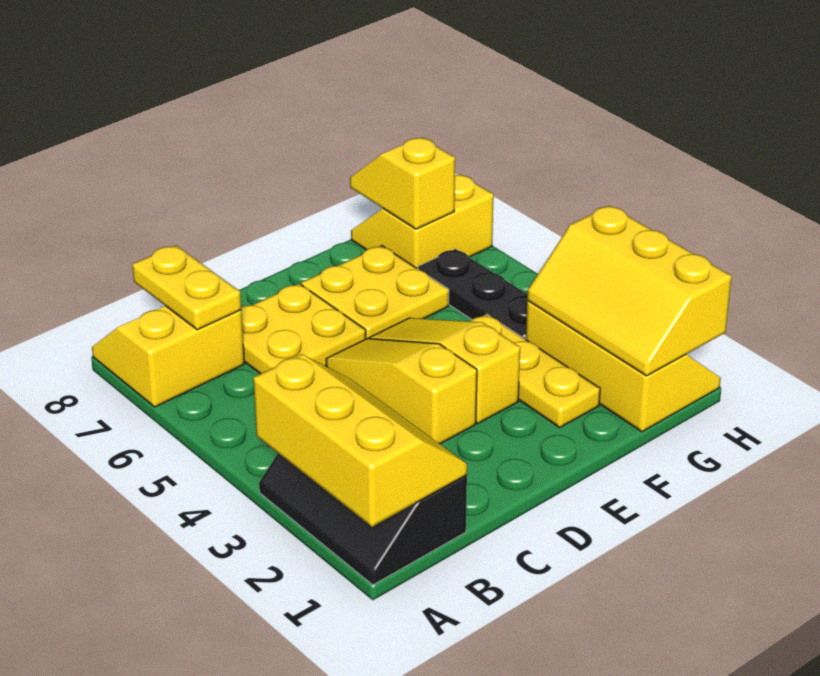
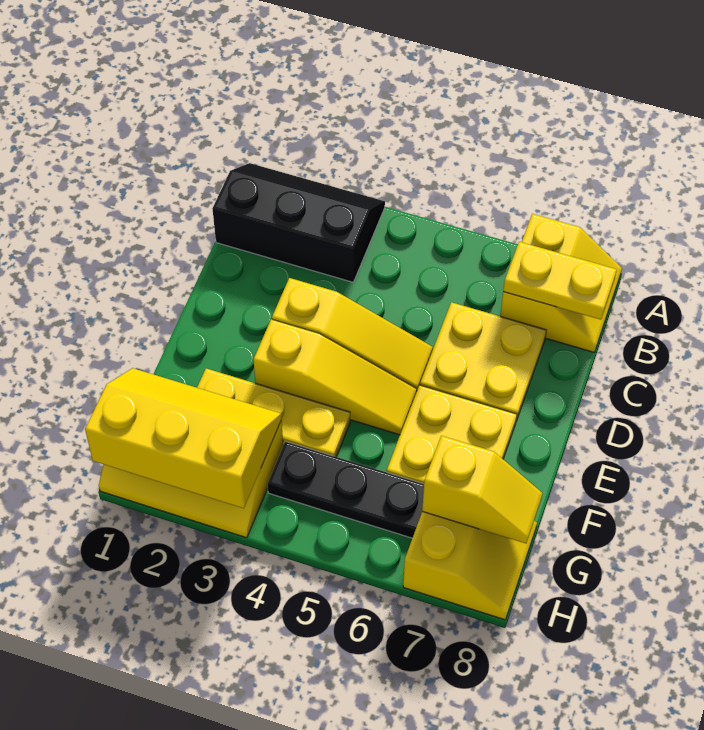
yellow 2x3 slope [253,354,467,527] -> none

